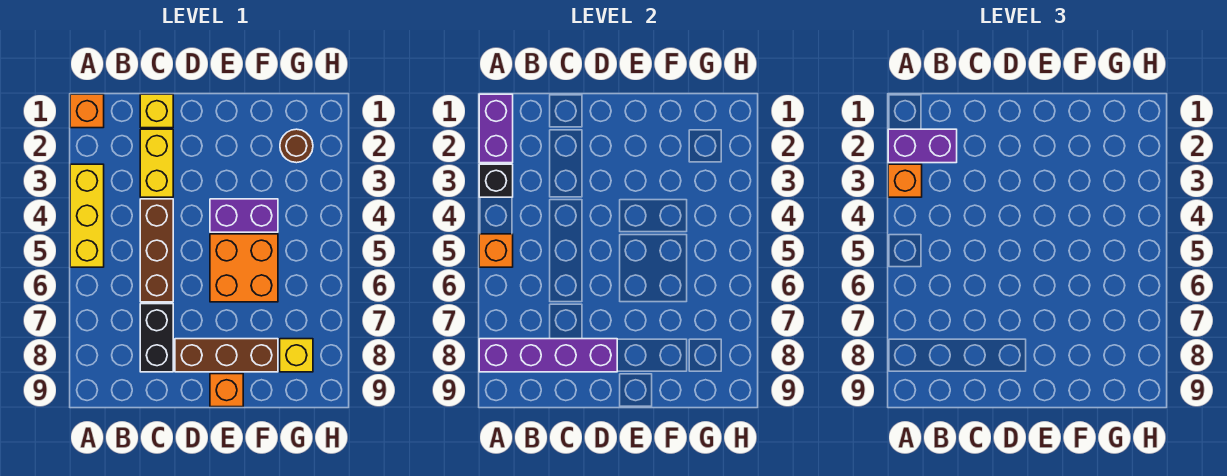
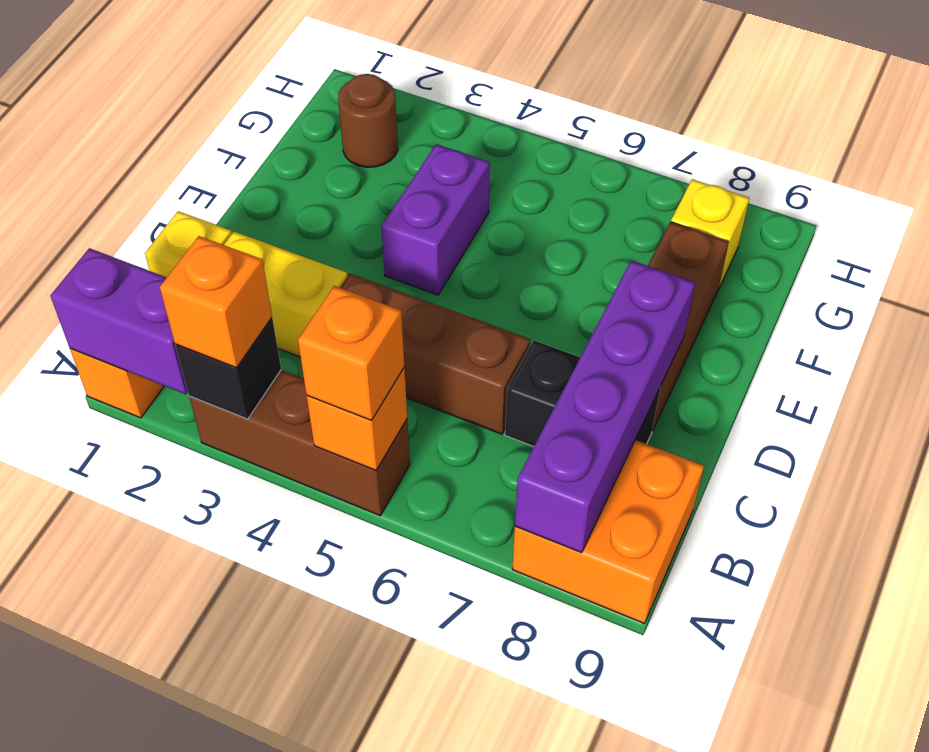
purple 1x2 brick [888,129,957,163] -> none
yellow 1x3 brick [70,164,104,267] -> brown 1x3 brick [189,370,410,516]
orange 2x2 brick [210,234,278,302] -> orange 2x2 brick moved to [512,440,704,623]
orange 1x1 brick [210,374,243,407] -> orange 1x1 brick moved to [298,286,404,420]

